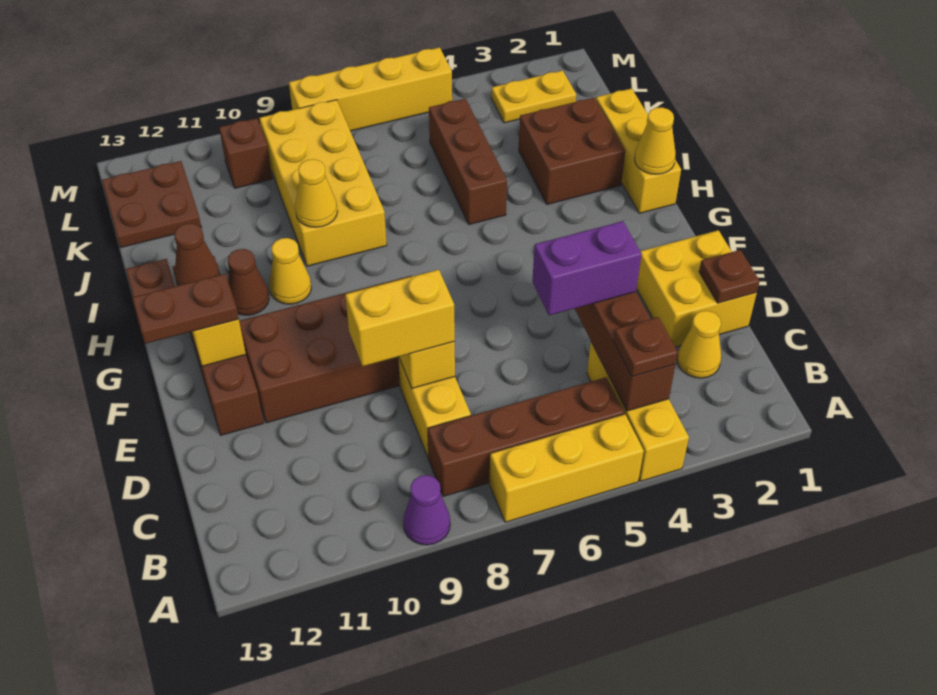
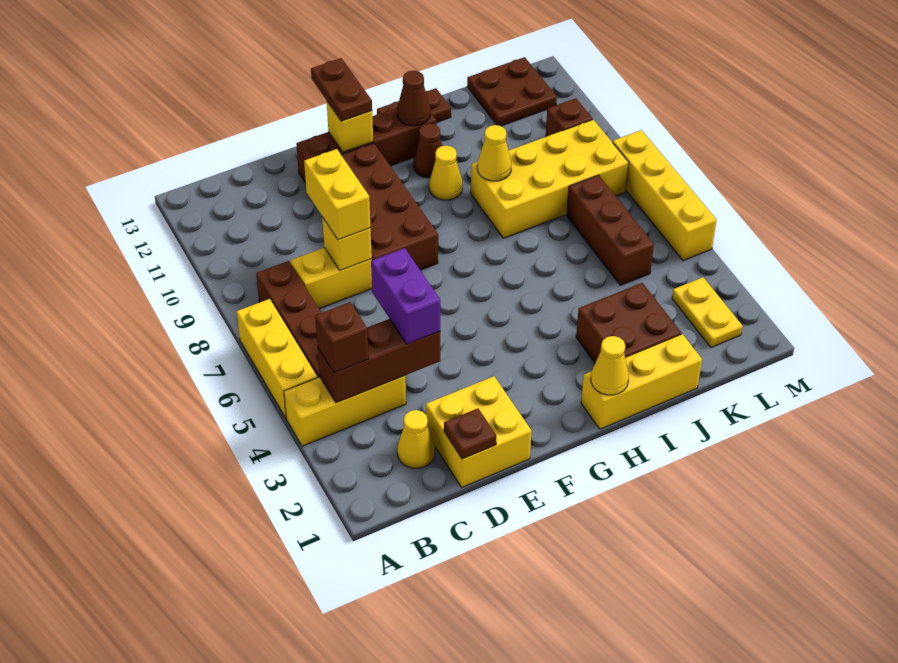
purple 1x1 cone [403,475,450,545] -> none
brown 1x1 plate [613,317,678,377] -> brown 1x1 brick [315,302,369,373]
brown 1x3 brick [429,99,507,225] -> brown 1x3 brick turned to [567,175,654,285]

